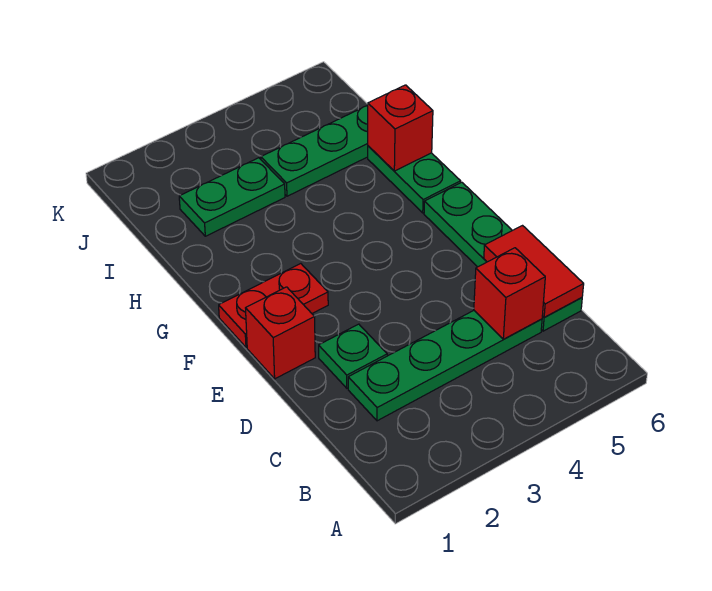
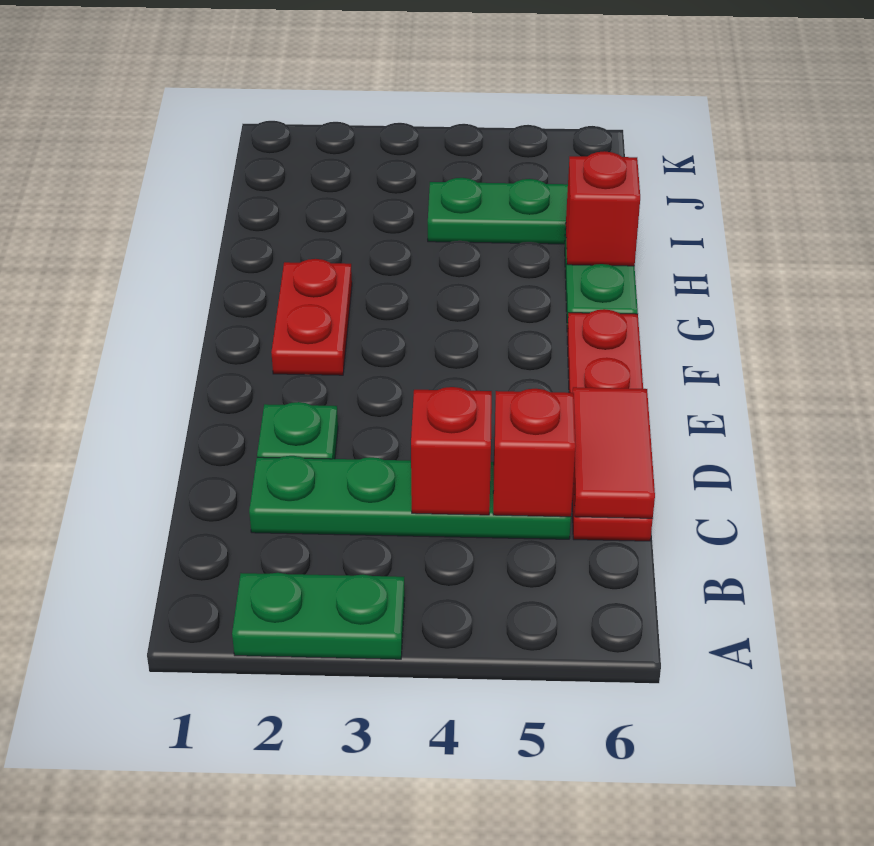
green 1x4 plate [424,182,582,331] -> red 1x4 plate [567,309,653,541]
red 1x1 brick [246,287,315,379] -> red 1x1 brick moved to [411,387,492,515]
red 1x2 plate [219,264,328,347] -> red 1x2 plate turned to [271,259,352,375]
green 1x2 plate [179,158,285,236] -> green 1x2 plate moved to [232,573,405,659]

